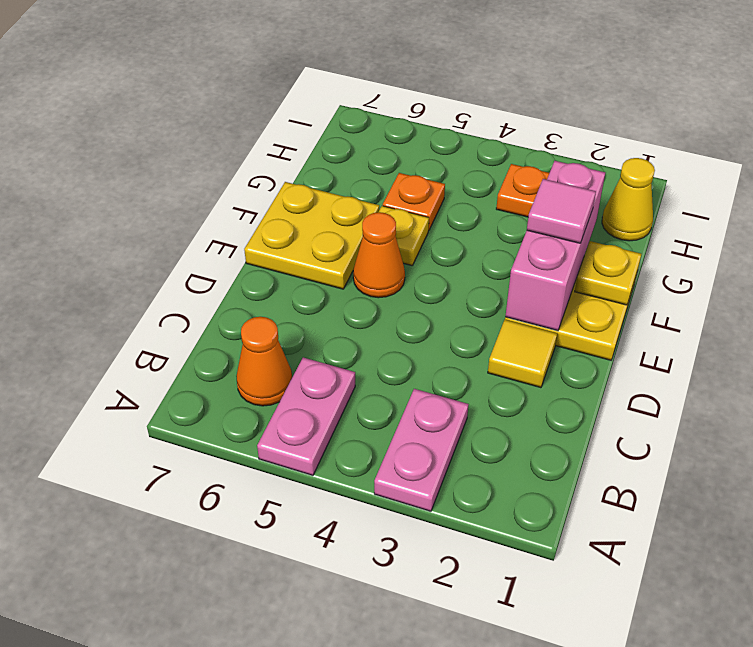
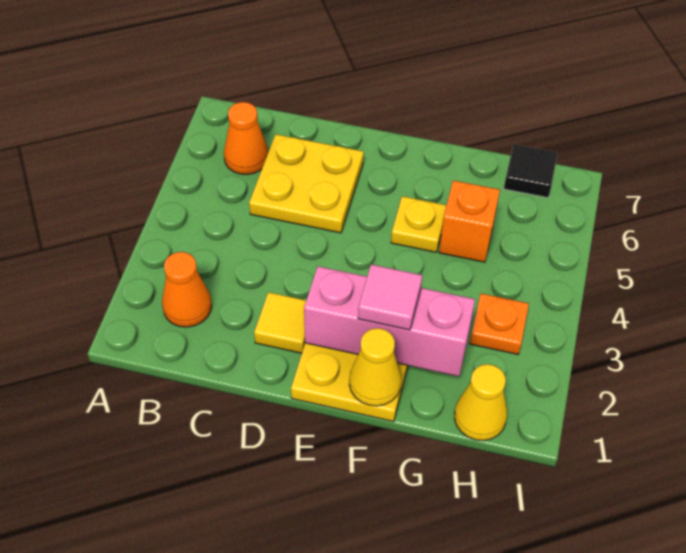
pink 1x2 plate [374,389,469,511] -> none
pink 1x2 plate [257,357,355,476] -> none
orange 1x1 cone [353,212,405,298] -> orange 1x1 cone moved to [162,252,212,327]
yellow 2x2 plate [244,182,379,289] -> yellow 2x2 plate moved to [249,134,364,233]
yellow 1x1 plate [575,241,641,305] -> yellow 1x1 cone [349,328,401,406]
orange 1x1 plate [383,173,445,230] -> orange 1x1 brick [439,180,500,262]
none -> black 1x1 tile [504,144,557,198]

